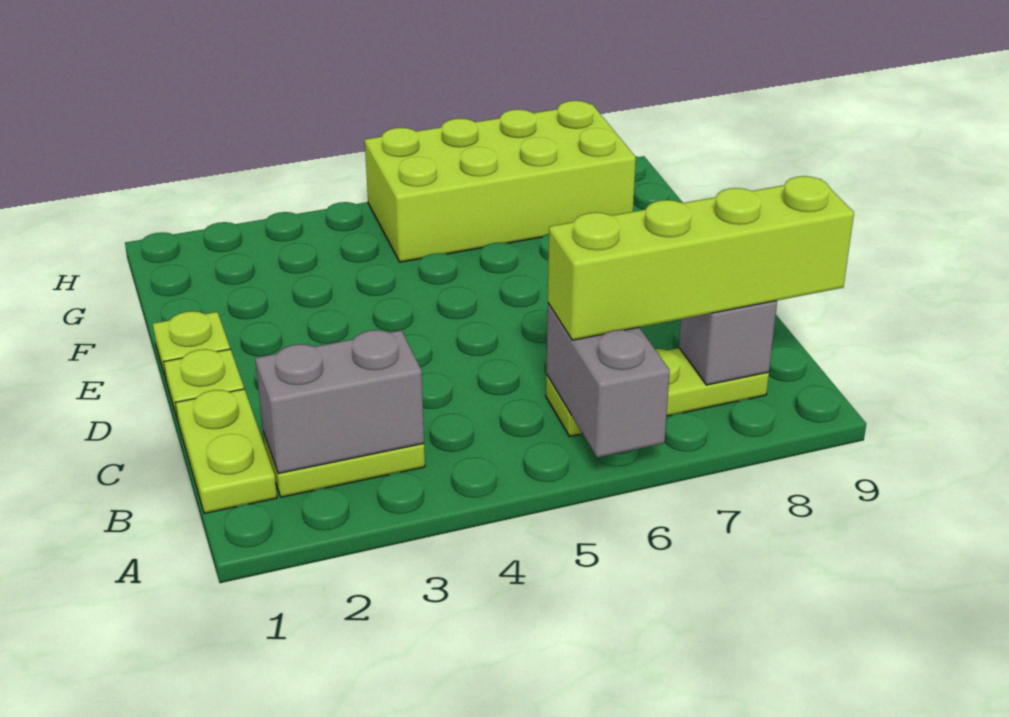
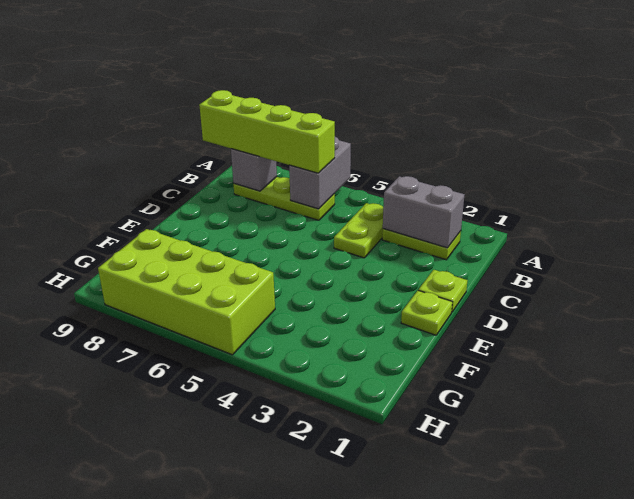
lime 1x2 plate [176,389,277,513] -> lime 1x2 plate moved to [334,203,383,258]

